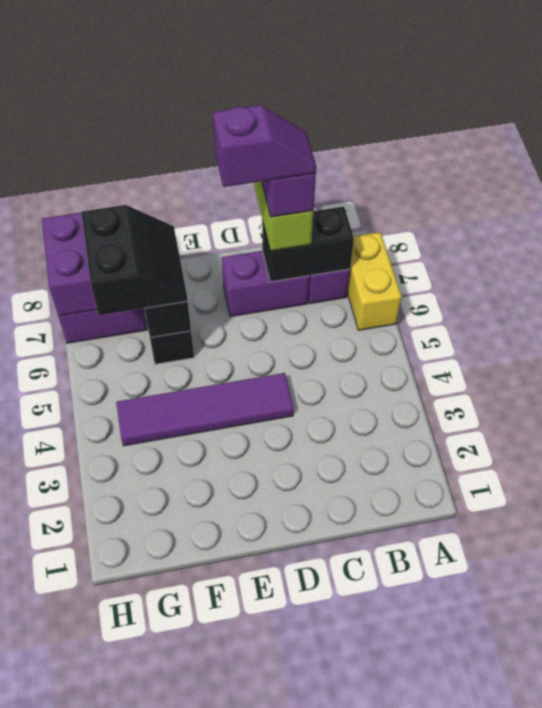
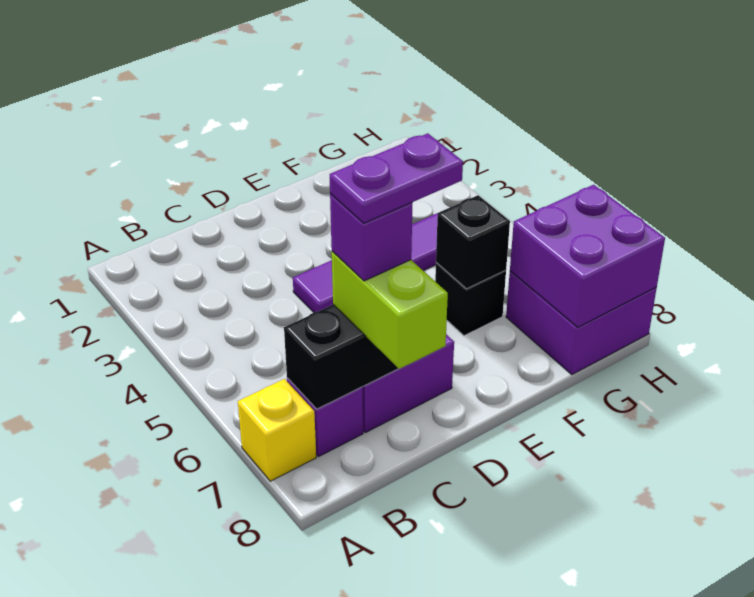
yellow 1x2 brick [347,232,402,330] -> yellow 1x1 brick [238,379,316,481]
purple 1x2 slope [213,105,316,187] -> purple 1x2 plate [330,133,463,223]
black 2x2 slope [81,205,188,315] -> none

